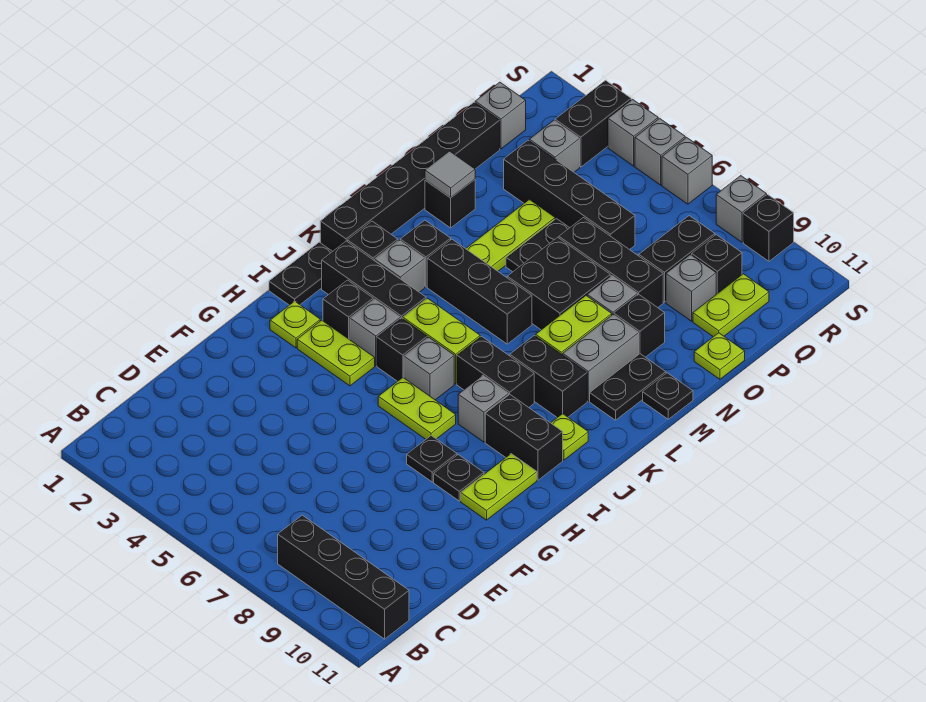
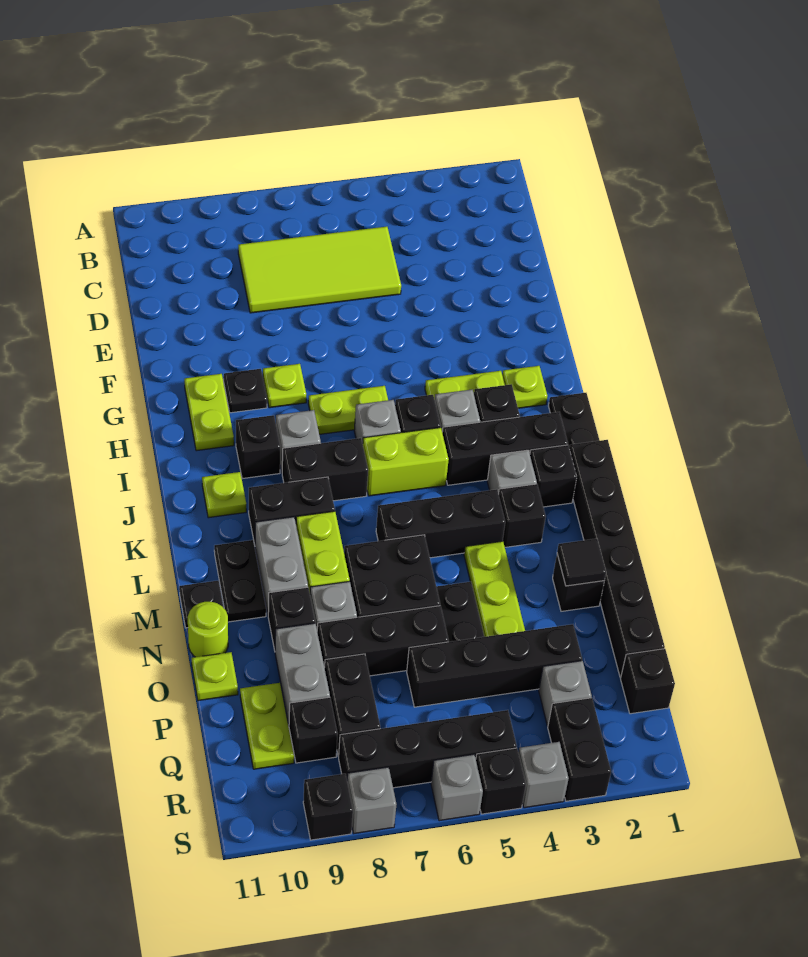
black 1x4 brick [278,515,409,639] -> black 1x4 brick moved to [339,710,517,788]
none -> lime 2x4 tile [238,227,401,313]
black 1x1 plate [407,436,457,482] -> lime 1x1 plate [263,364,306,408]
black 1x2 brick [485,395,563,480] -> black 1x1 brick [236,415,280,479]
grey 1x1 tile [425,151,475,198] -> black 1x1 tile [557,539,606,586]
none -> lime 1x1 round brick [188,602,228,657]
grey 1x1 brick [666,255,716,321] -> grey 1x2 brick [275,623,330,724]
grey 1x1 brick [475,82,526,149] -> black 1x1 brick [621,649,675,714]
grey 1x1 brick [635,118,685,185] -> black 1x1 brick [476,748,526,814]

